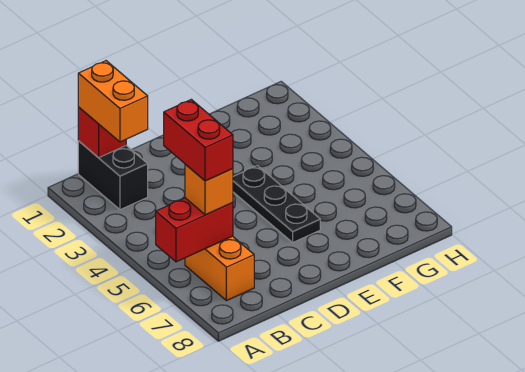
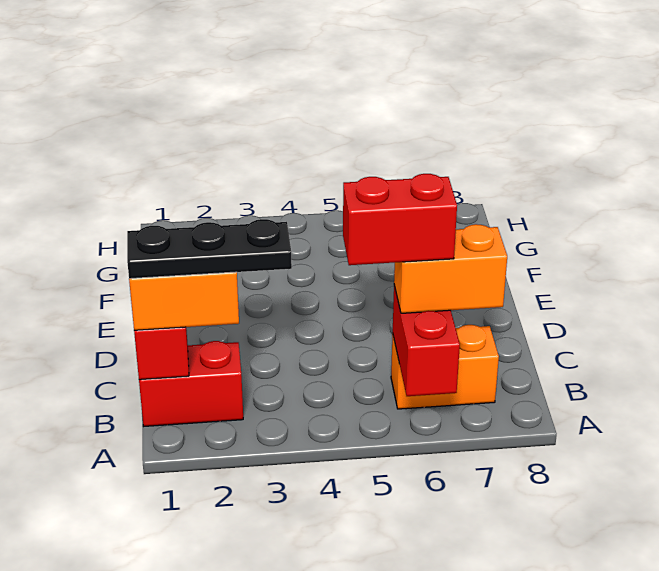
black 1x2 brick [78,141,148,210] -> red 1x2 brick [139,341,243,426]
orange 1x1 brick [185,164,233,215] -> orange 1x2 brick [394,224,507,313]
black 1x3 plate [233,166,320,242] -> black 1x3 plate moved to [127,219,292,279]

